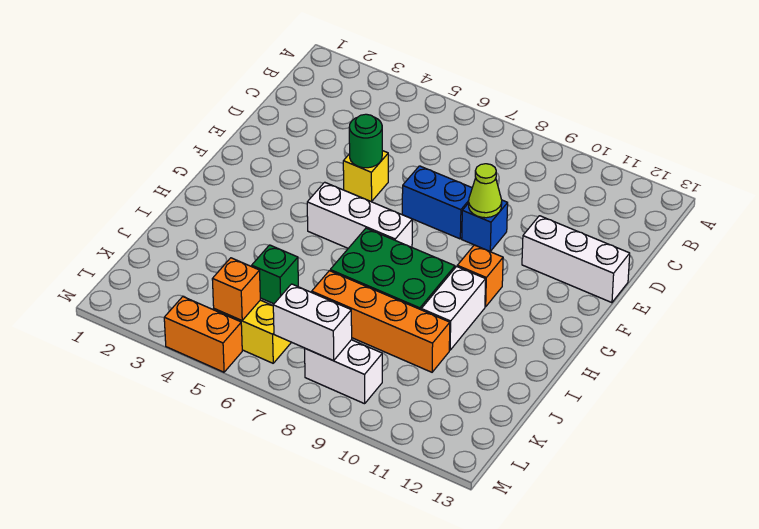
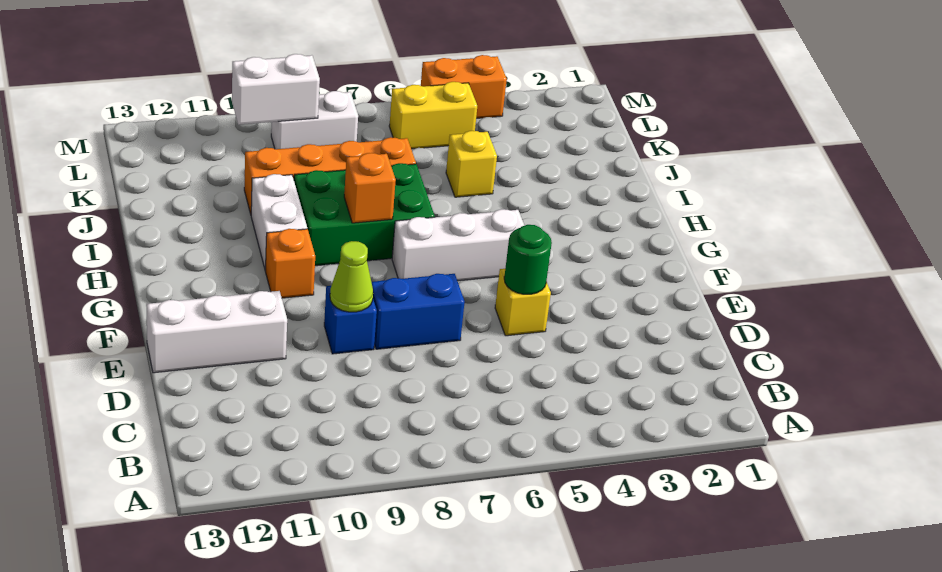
green 1x1 brick [252,245,298,304] -> yellow 1x1 brick [446,131,497,197]
orange 1x1 brick [212,258,260,321] -> orange 1x1 brick moved to [344,153,396,223]
white 1x2 brick [273,284,352,361] -> white 1x2 brick moved to [232,54,320,125]

